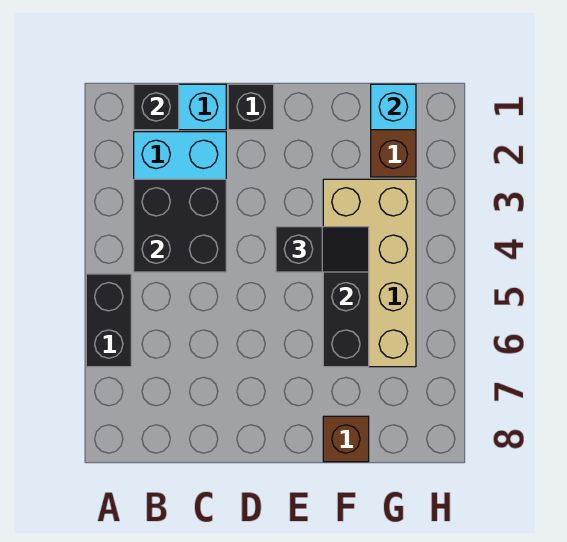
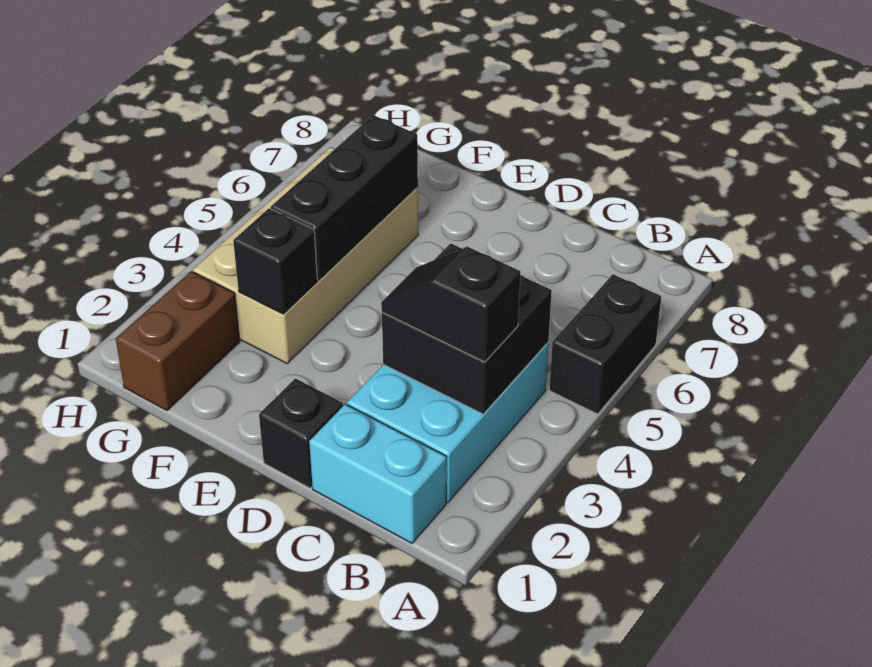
black 1x1 brick [134,84,179,130] -> black 1x1 brick moved to [233,209,317,314]
black 1x2 slope [276,227,369,272] -> black 1x2 slope moved to [381,247,520,362]
brown 1x1 brick [323,416,369,462] -> none
cyan 1x1 brick [371,84,416,130] -> none

